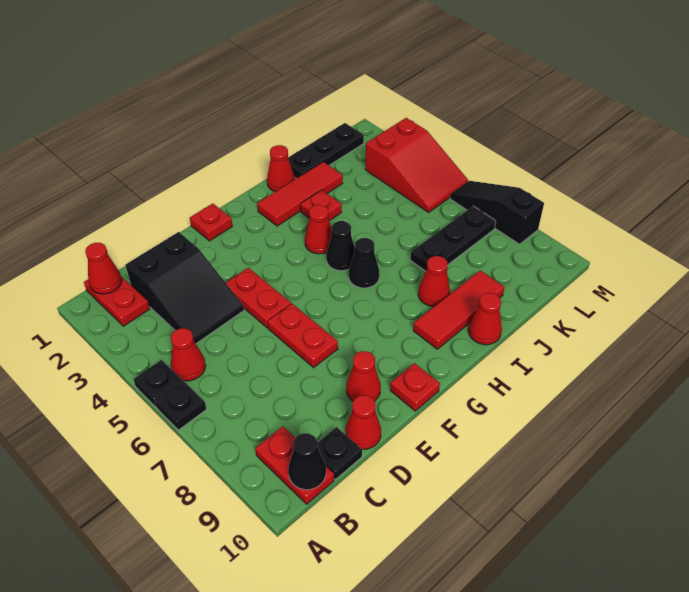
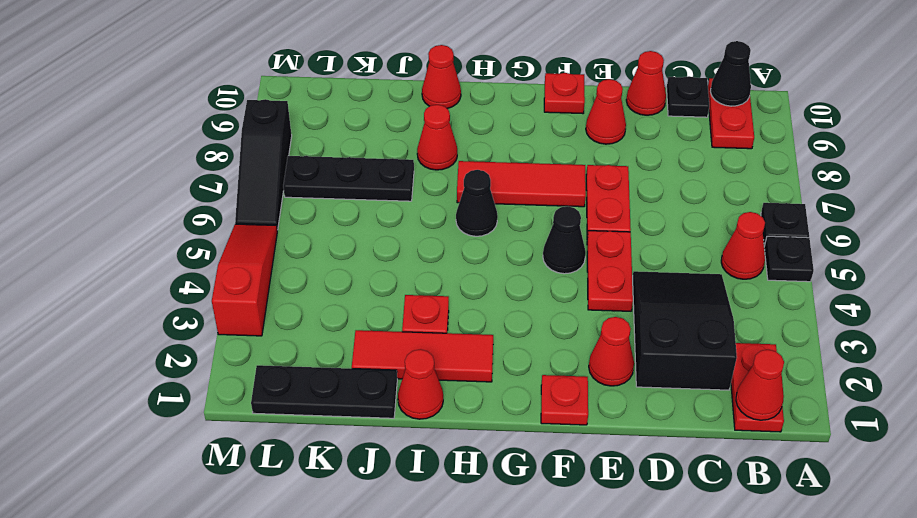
red 1x1 cone [305,205,332,254] -> red 1x1 cone moved to [589,317,634,386]
black 1x1 cone [326,221,355,271] -> black 1x1 cone moved to [543,206,586,274]
red 1x3 tile [413,270,505,349] -> red 1x3 tile moved to [457,161,586,207]
red 2x3 slope [365,118,468,212] -> red 1x3 slope [212,224,277,336]

